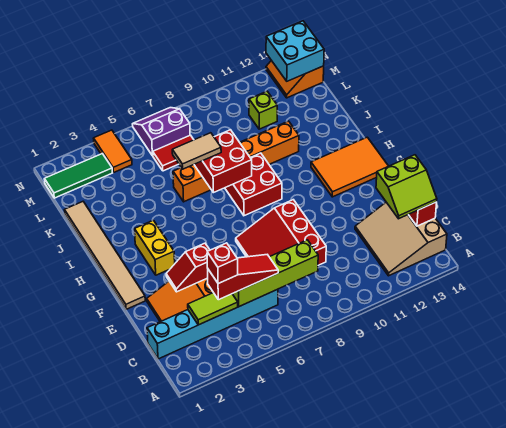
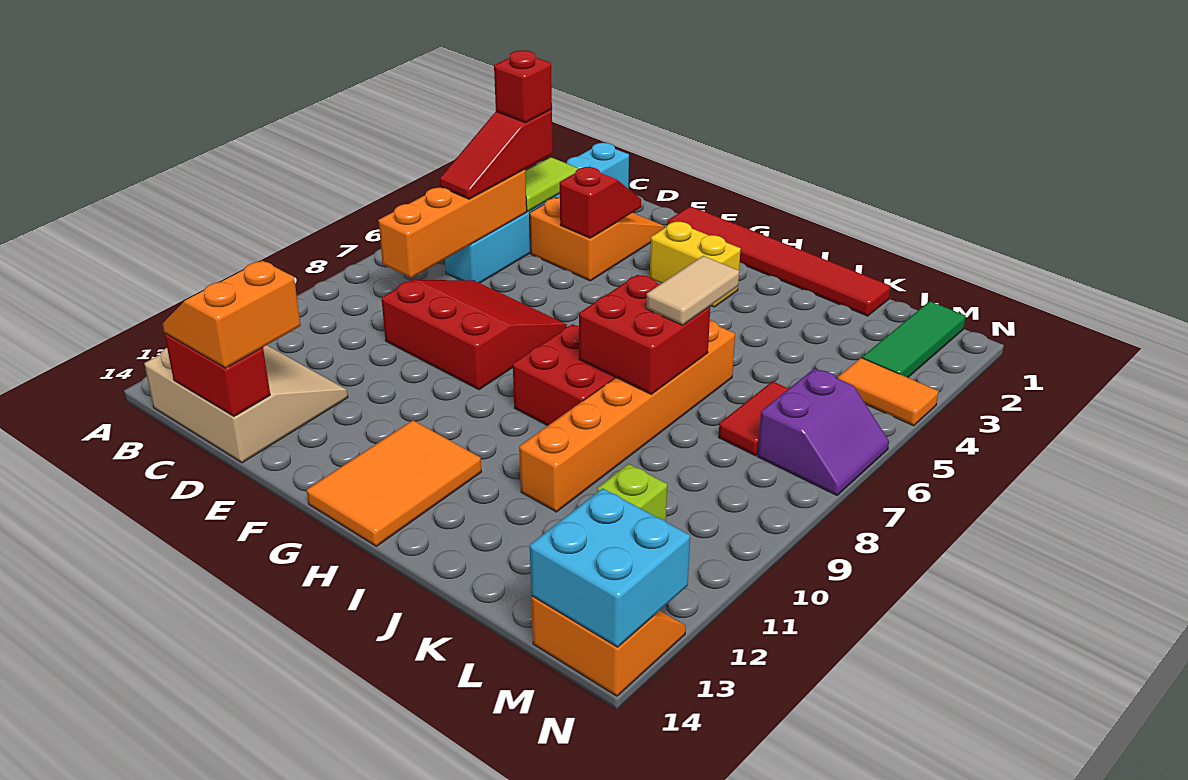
lime 1x4 brick [233,240,318,306] -> orange 1x4 brick [378,169,527,278]
lime 2x2 slope [376,155,437,219] -> orange 2x2 slope [162,261,301,368]
tan 1x6 tile [65,202,145,309] -> red 1x6 tile [668,206,891,316]

